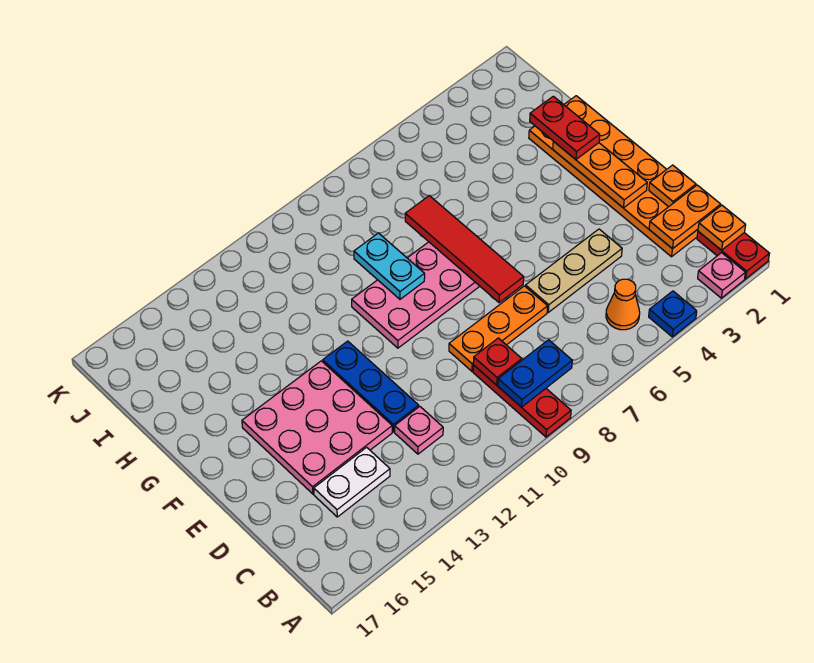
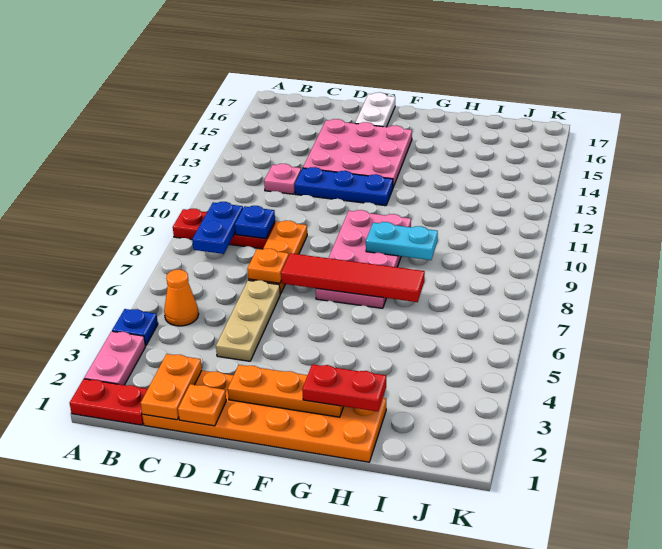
pink 1x1 plate [698,253,745,298] -> pink 1x2 plate [84,331,145,385]
orange 1x1 plate [698,205,746,250] -> orange 1x1 plate moved to [247,249,289,283]
red 1x1 plate [473,338,522,385] -> blue 1x1 plate [235,206,275,239]
white 1x2 plate [314,447,390,517] -> white 1x2 plate moved to [355,92,395,127]

